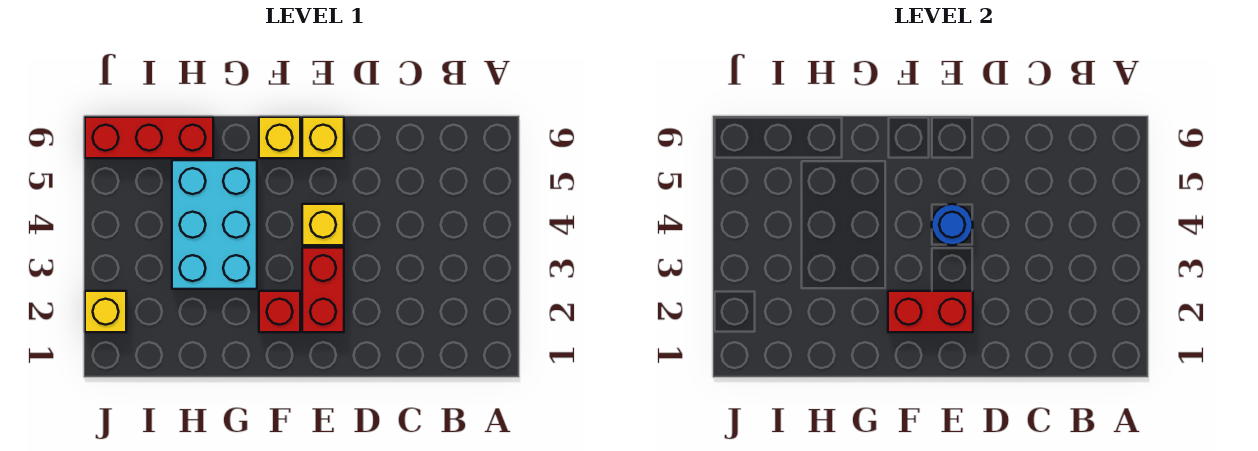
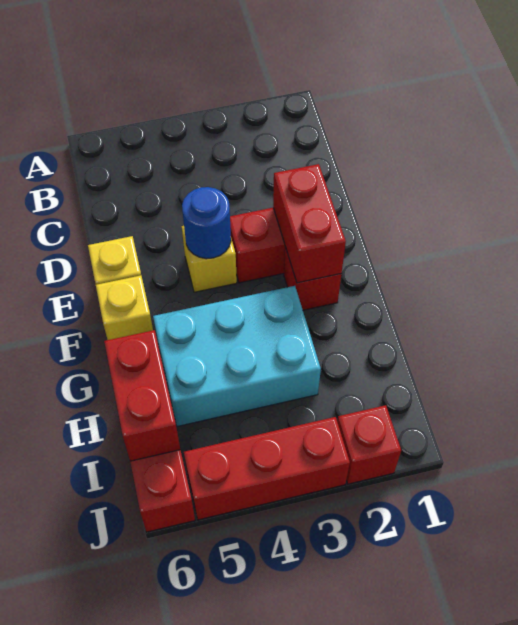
none -> red 1x2 brick [104,330,180,461]
yellow 1x1 brick [85,291,126,332] -> red 1x1 brick [337,405,401,484]
none -> red 1x3 brick [184,417,350,520]

